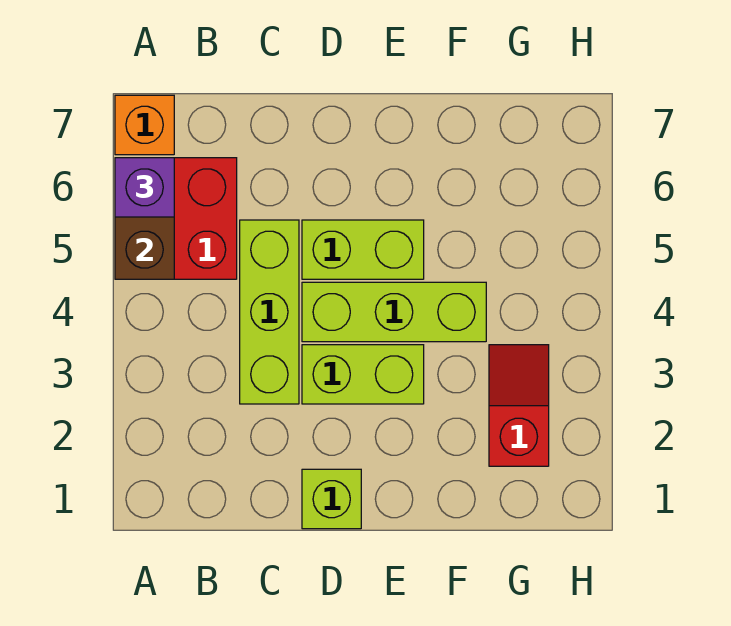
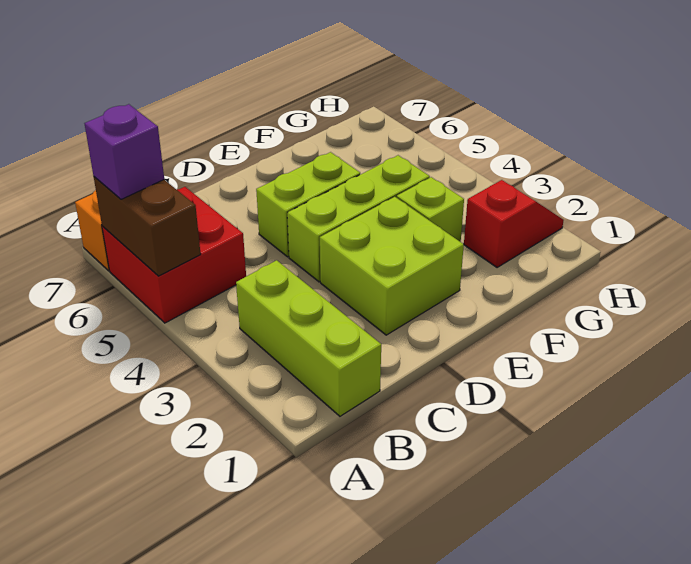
lime 1x3 brick [240,220,299,404] -> lime 1x3 brick moved to [236,260,381,416]
lime 1x1 brick [302,469,361,529] -> lime 1x1 brick moved to [397,177,464,242]
lime 1x2 brick [302,345,424,404] -> lime 2x2 brick [320,197,464,335]
red 1x2 slope [489,345,549,466] -> red 1x2 slope turned to [464,180,564,268]

